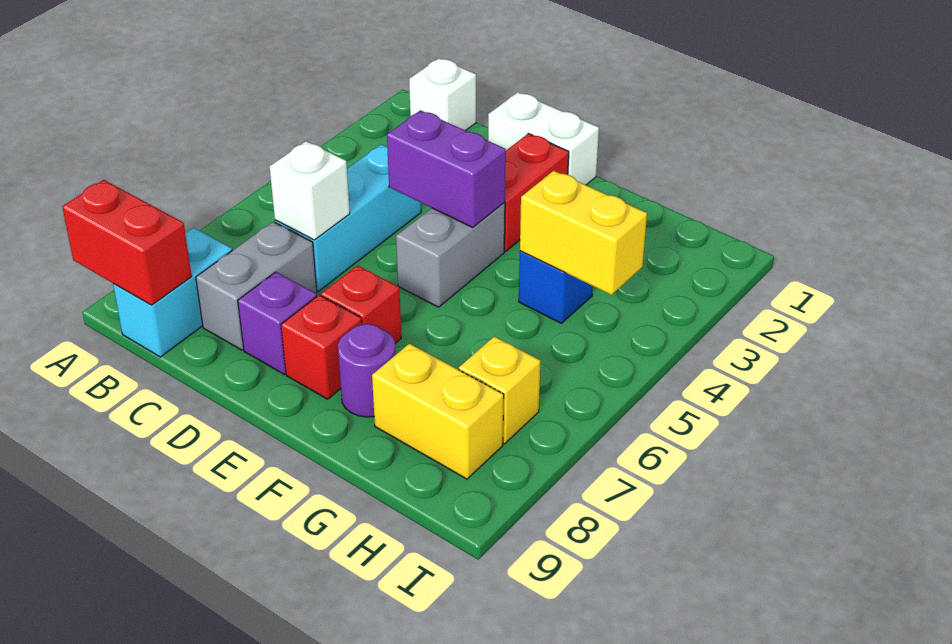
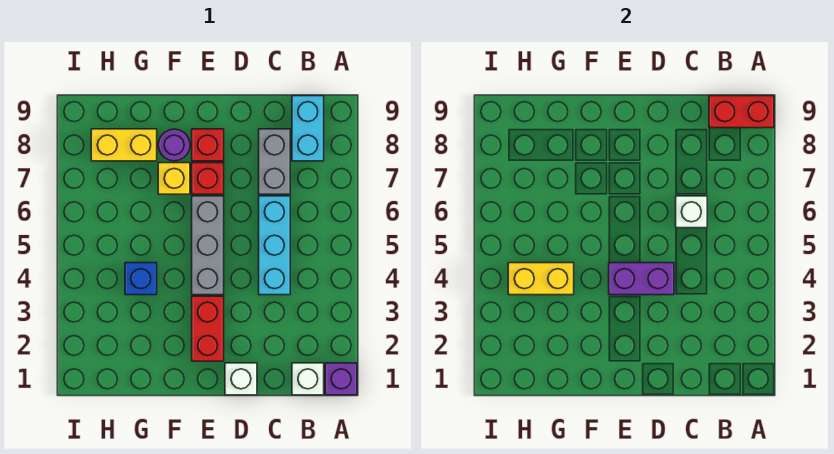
white 1x2 brick [488,92,599,185] -> white 1x1 brick [225,363,257,395]
purple 1x1 brick [238,272,317,374] -> purple 1x1 brick moved to [325,363,357,395]
grey 1x2 brick [396,202,505,307] -> grey 1x3 brick [192,196,224,295]
yellow 1x1 brick [459,336,540,444] -> yellow 1x1 brick moved to [158,163,190,194]

